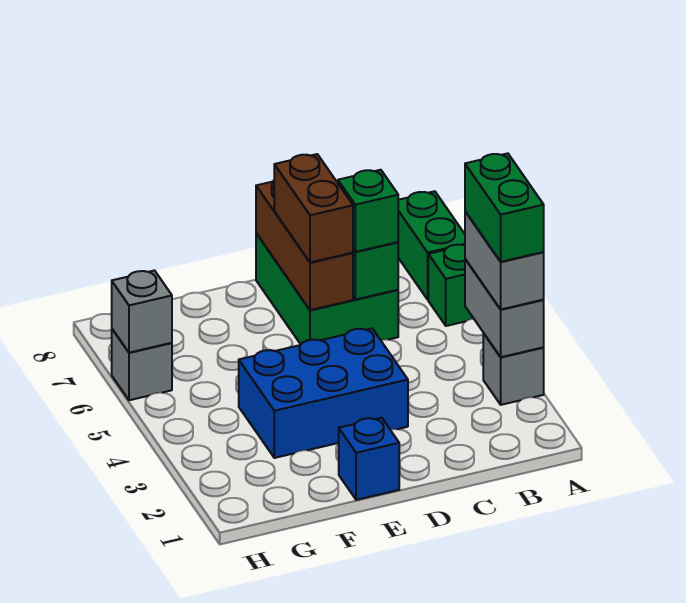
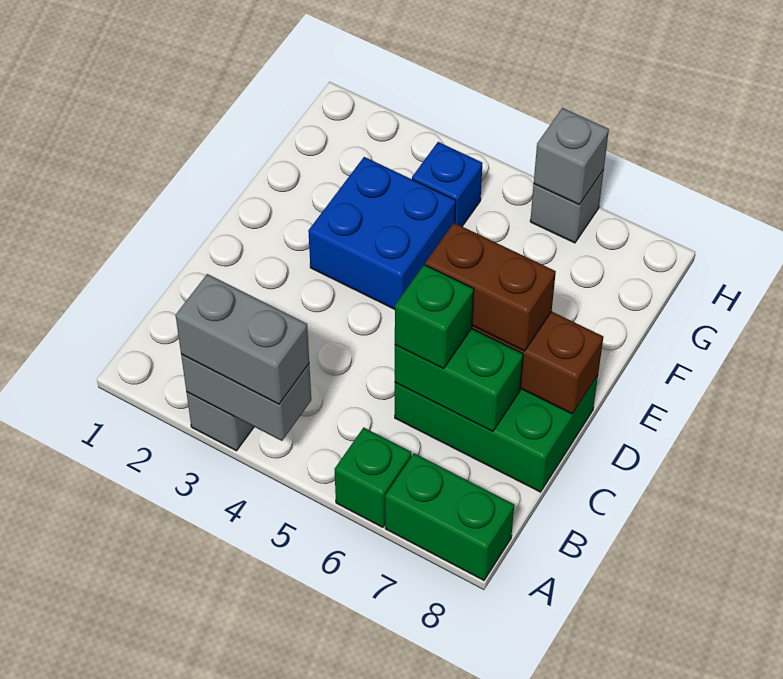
green 1x2 brick [465,153,544,262] -> none
blue 2x3 brick [239,328,408,458] -> blue 2x2 brick [308,157,456,309]
blue 1x1 brick [339,418,399,500] -> blue 1x1 brick moved to [412,142,483,226]

